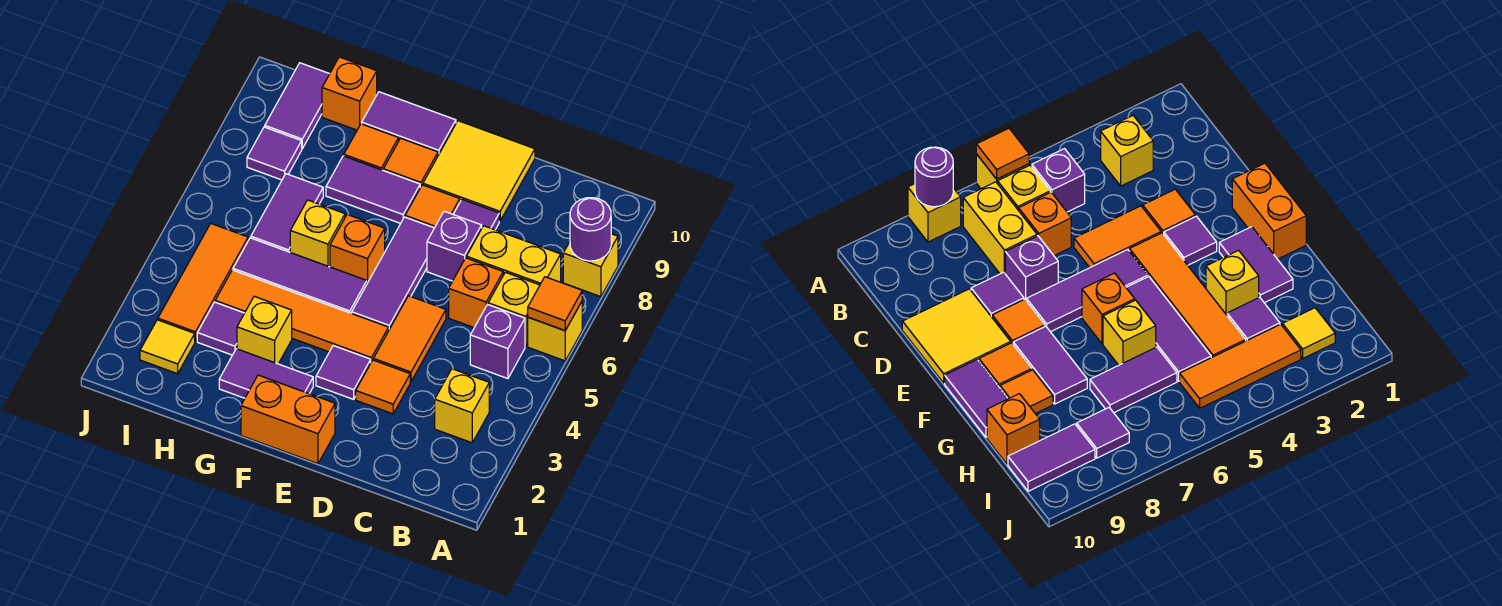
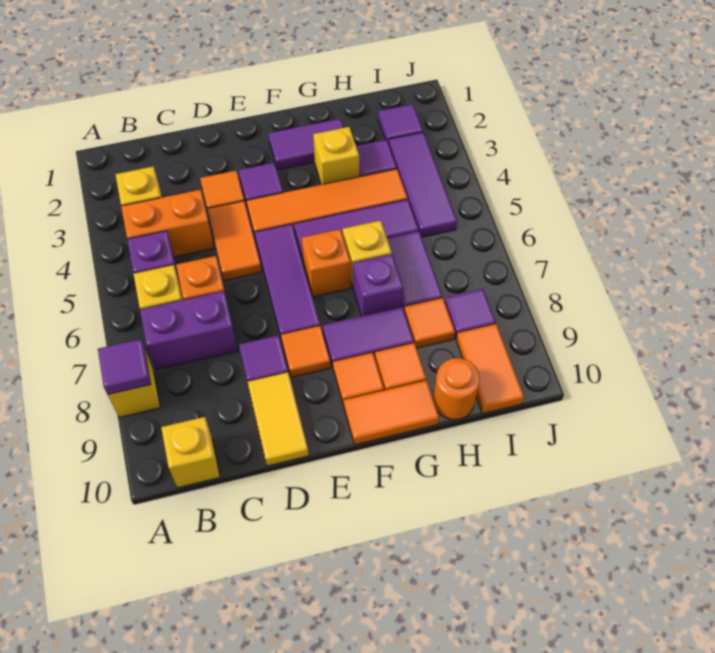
yellow 1x1 brick [528,302,582,361] -> yellow 1x1 brick moved to [161,417,220,488]
orange 1x1 tile [528,277,582,331] -> orange 1x1 tile moved to [404,298,455,348]
purple 1x1 round brick [570,198,611,261] -> purple 1x1 tile [98,339,151,395]
yellow 1x2 brick [466,226,561,285] -> purple 1x2 brick [140,291,238,369]
purple 1x1 brick [427,211,482,281] -> purple 1x1 brick moved to [353,254,403,316]
yellow 2x2 tile [423,121,535,221] -> yellow 1x2 tile [248,372,309,466]
orange 1x2 brick [241,375,335,464] -> orange 1x2 brick moved to [121,190,214,257]
purple 1x2 tile [362,92,456,155] -> orange 1x2 tile [344,380,439,445]
orange 1x1 brick [322,57,377,130] -> orange 1x1 round brick [433,358,480,420]
yellow 1x1 tile [140,320,195,374] -> purple 1x1 tile [378,104,423,143]
orange 1x3 tile [158,224,248,342] -> purple 1x3 tile [388,132,457,237]
purple 1x2 tile [265,63,329,149] -> orange 1x2 tile [456,324,524,414]

